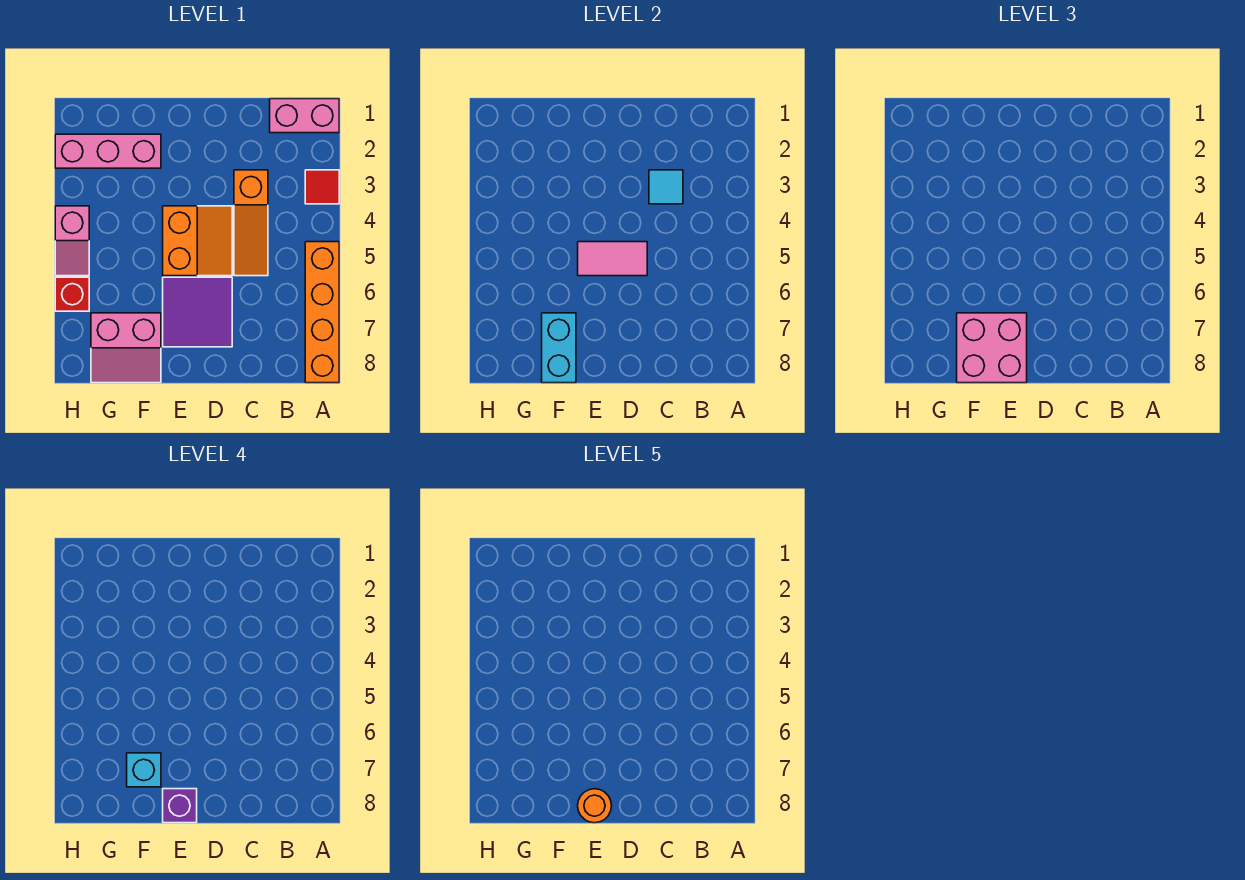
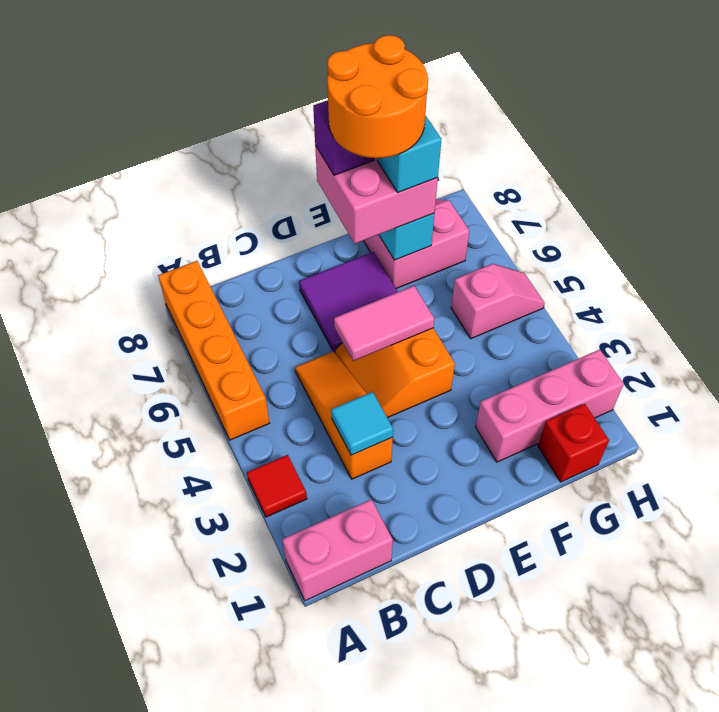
orange 1x1 round brick [578,789,612,823] -> orange 2x2 round brick [327,35,428,158]
pink 1x2 slope [55,206,89,276] -> pink 1x2 slope turned to [451,264,545,339]
red 1x1 brick [55,277,89,311] -> red 1x1 brick moved to [538,404,609,482]

